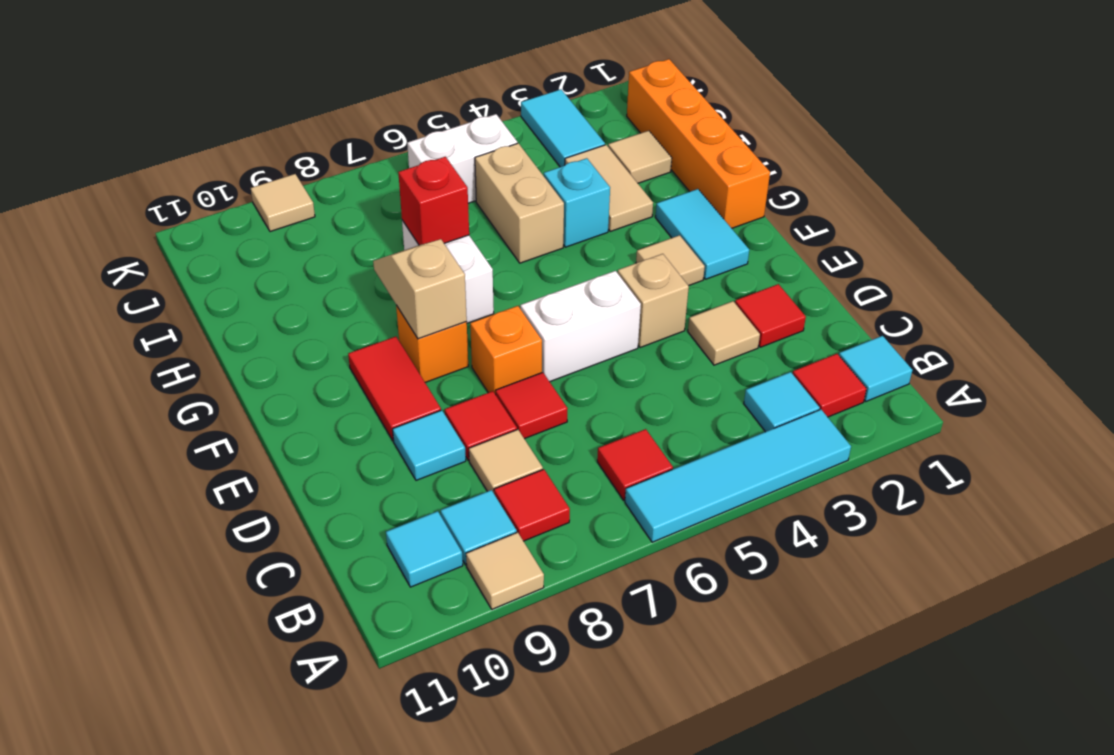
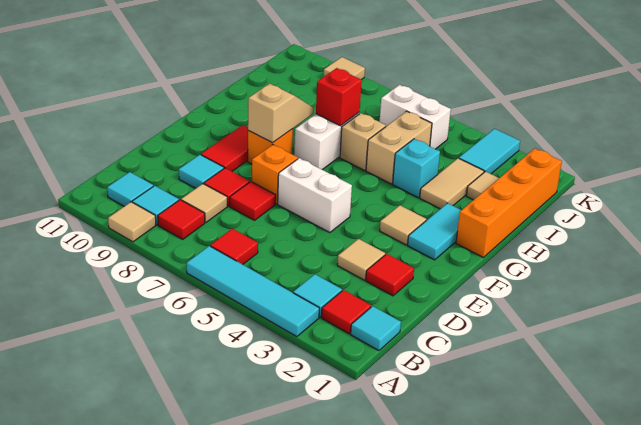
tan 1x1 brick [618,254,689,348] -> tan 1x1 brick moved to [340,113,386,170]

